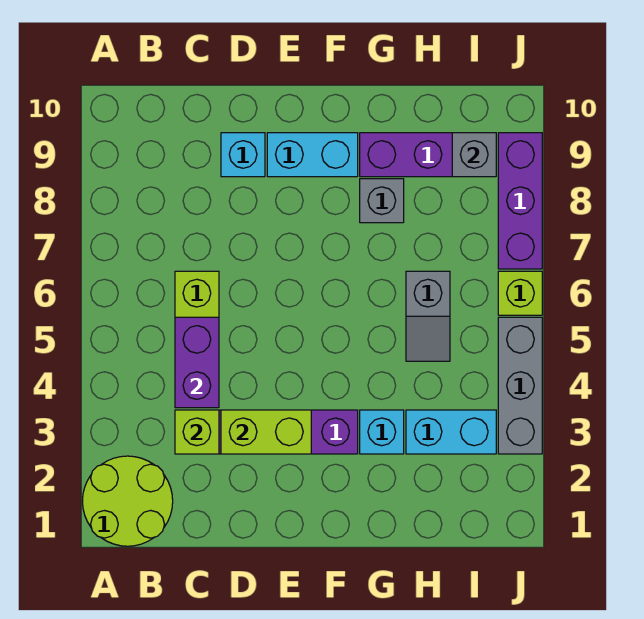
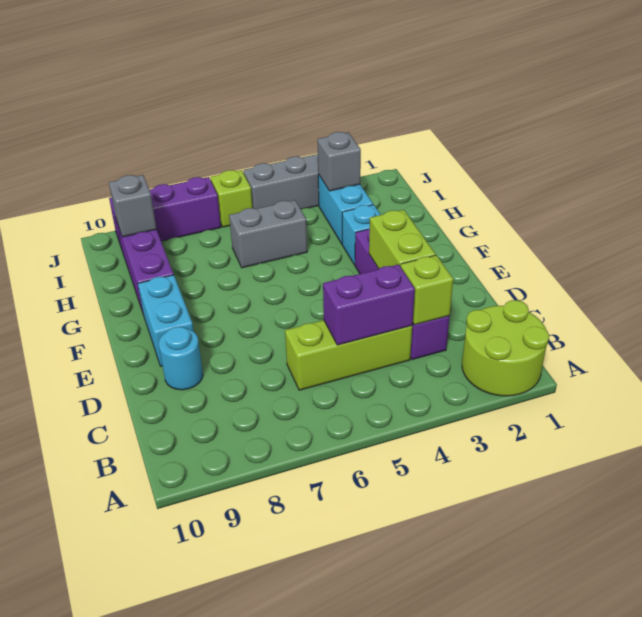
cyan 1x1 brick [221,133,265,177] -> cyan 1x1 round brick [159,327,203,390]
grey 1x1 brick [360,179,404,223] -> grey 1x1 brick moved to [318,132,361,191]
grey 1x2 slope [406,271,450,361] -> grey 1x2 brick [229,200,307,268]

